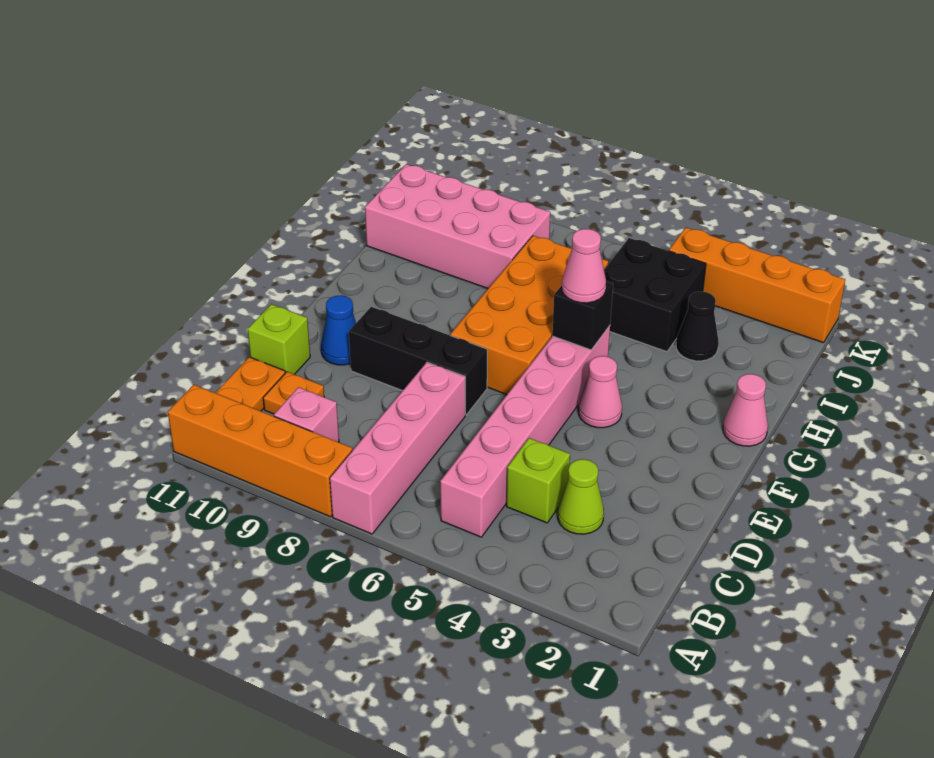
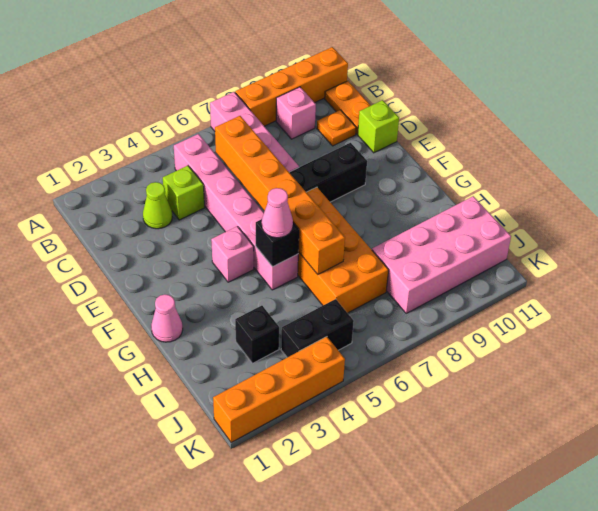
none -> orange 1x6 brick [215,116,345,274]
blue 1x1 cone [321,295,356,365] -> none
pink 1x1 cone [578,356,622,428] -> pink 1x1 brick [211,226,254,282]
black 1x1 cone [676,292,719,361] -> black 1x1 brick [235,306,279,363]
black 2x2 brick [604,238,706,352] -> black 1x2 brick [281,299,354,357]

